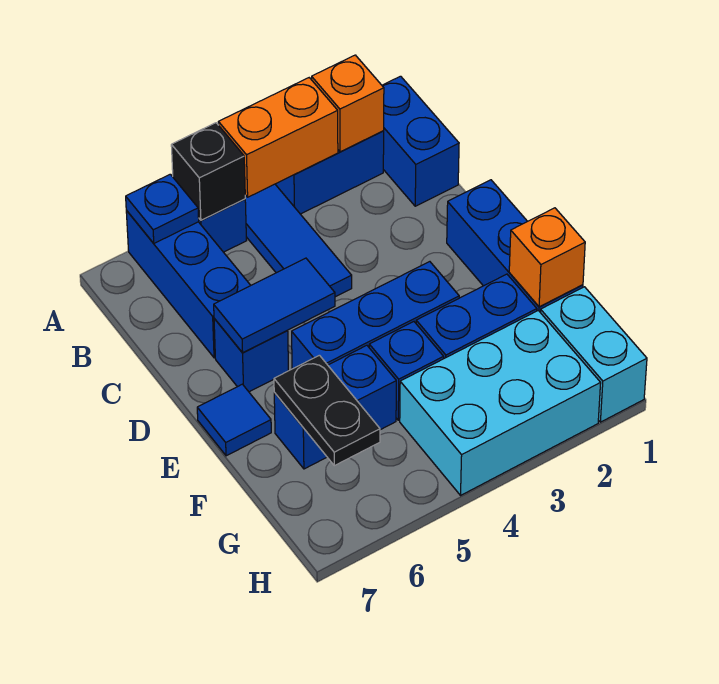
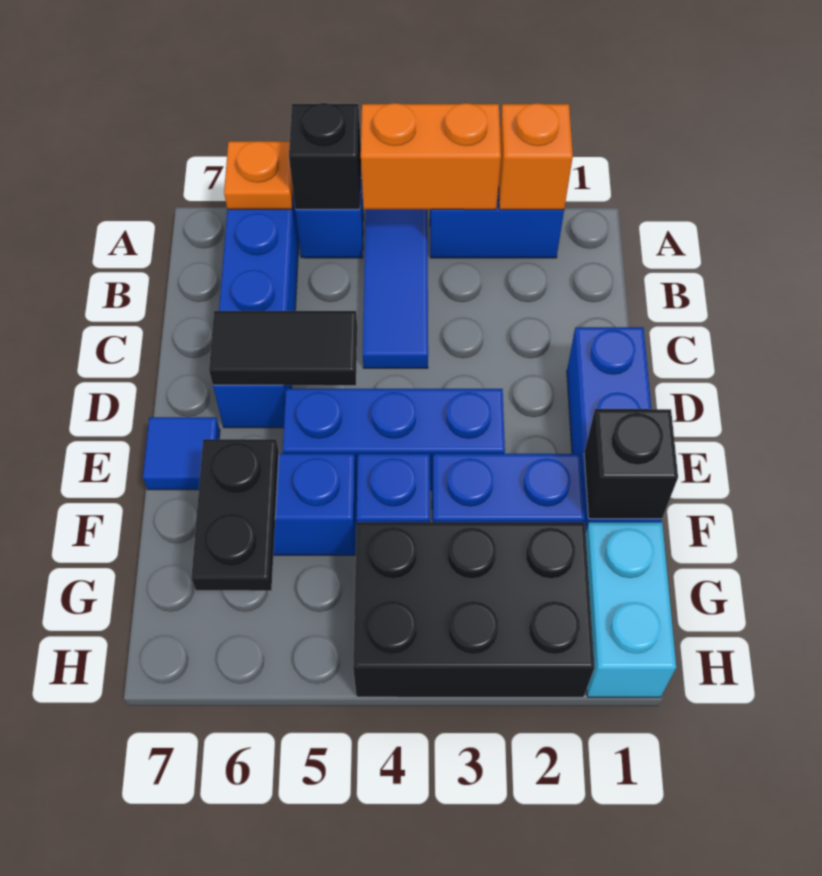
blue 1x2 brick [382,76,459,206] -> none
blue 1x1 plate [126,174,199,243] -> orange 1x1 plate [224,141,293,209]
blue 1x2 tile [214,258,335,353] -> black 1x2 tile [209,311,357,385]
orange 1x1 brick [509,208,585,307] -> black 1x1 brick [584,409,678,519]
cyan 2x3 brick [400,310,601,495] -> black 2x3 brick [353,522,595,697]

